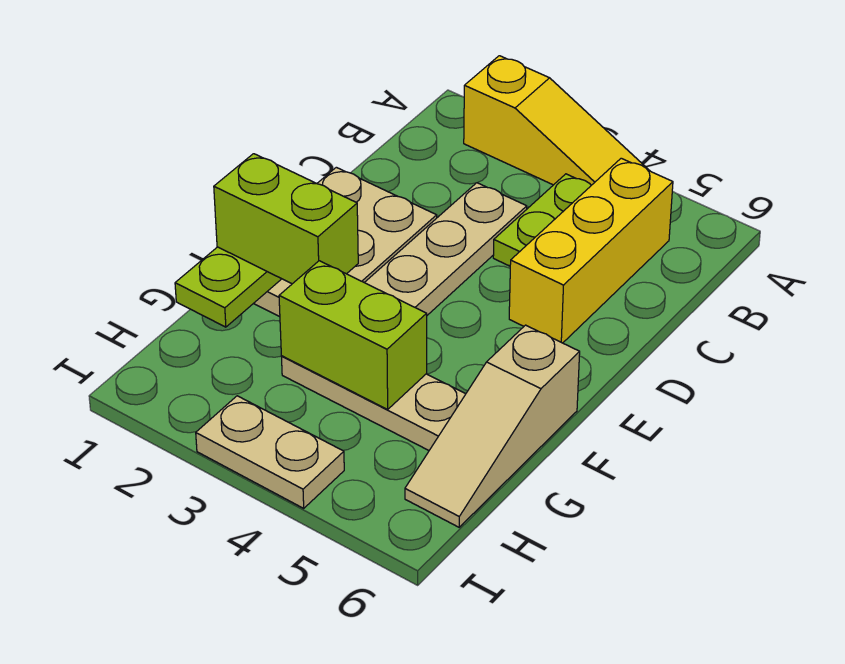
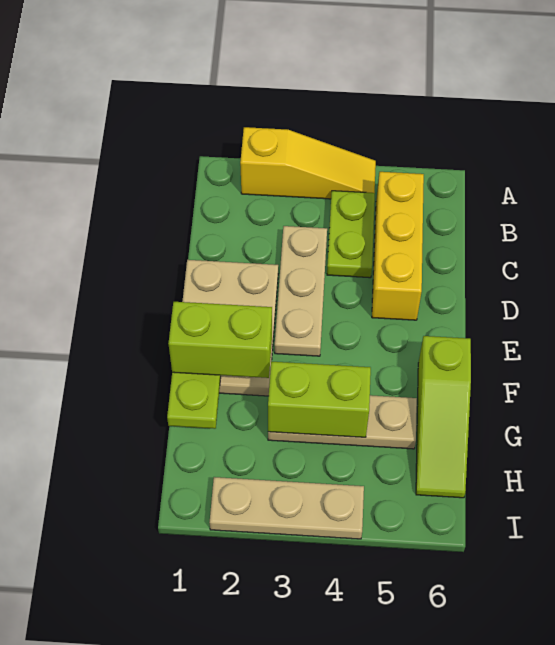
tan 1x3 slope [405,325,580,527] -> lime 1x3 slope [416,336,471,498]
tan 1x2 plate [196,396,344,508] -> tan 1x3 plate [210,477,364,539]

